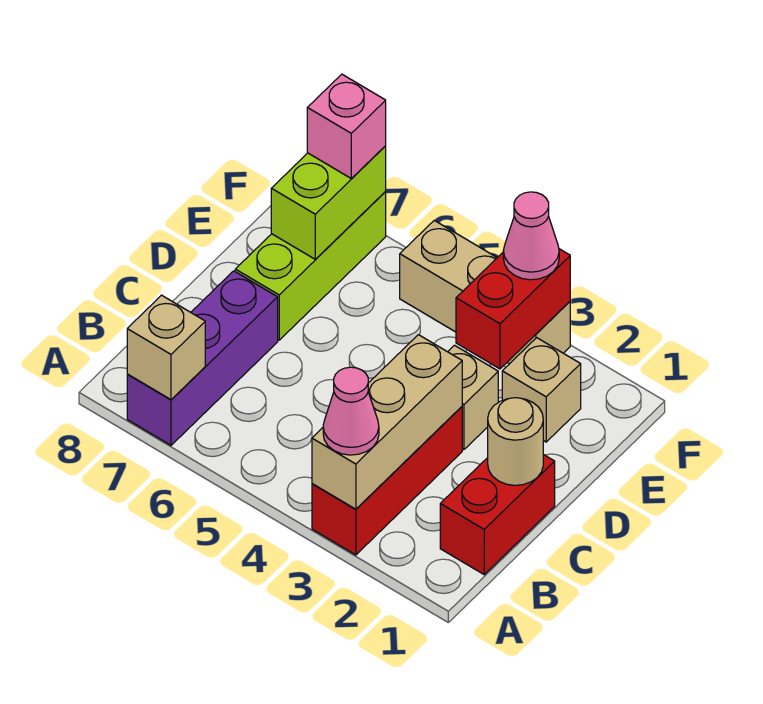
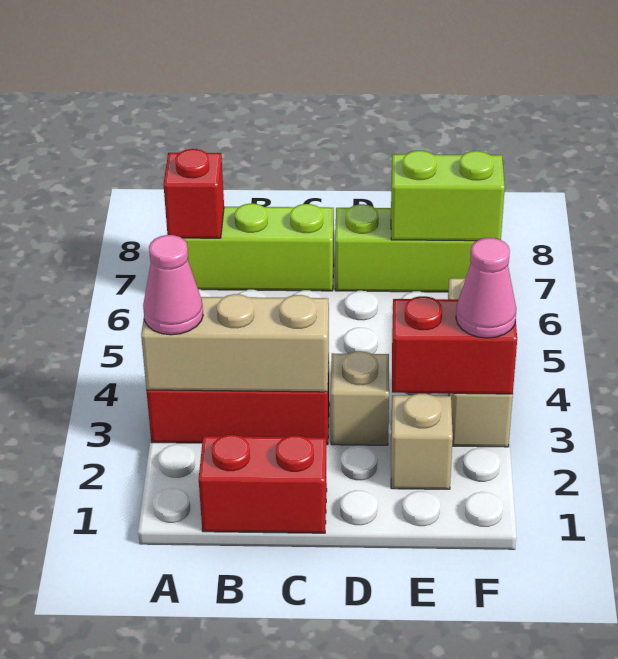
purple 1x3 brick [127,271,278,445] -> lime 1x3 brick [183,204,334,291]
tan 1x1 brick [127,295,205,400] -> red 1x1 brick [164,149,224,238]
tan 1x1 round brick [488,398,543,485] -> none
pink 1x1 brick [307,74,386,178] -> none

